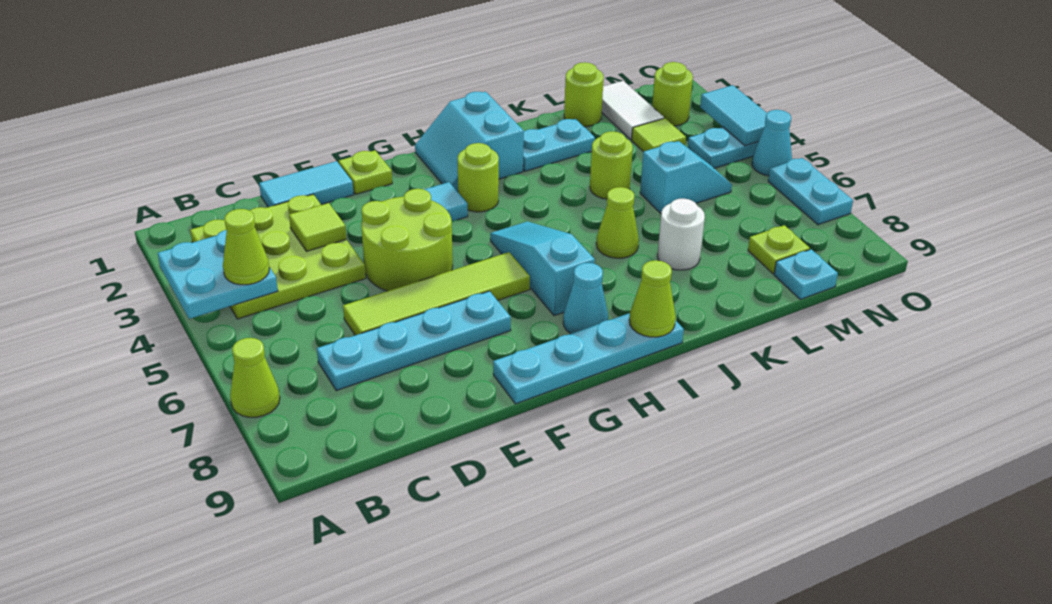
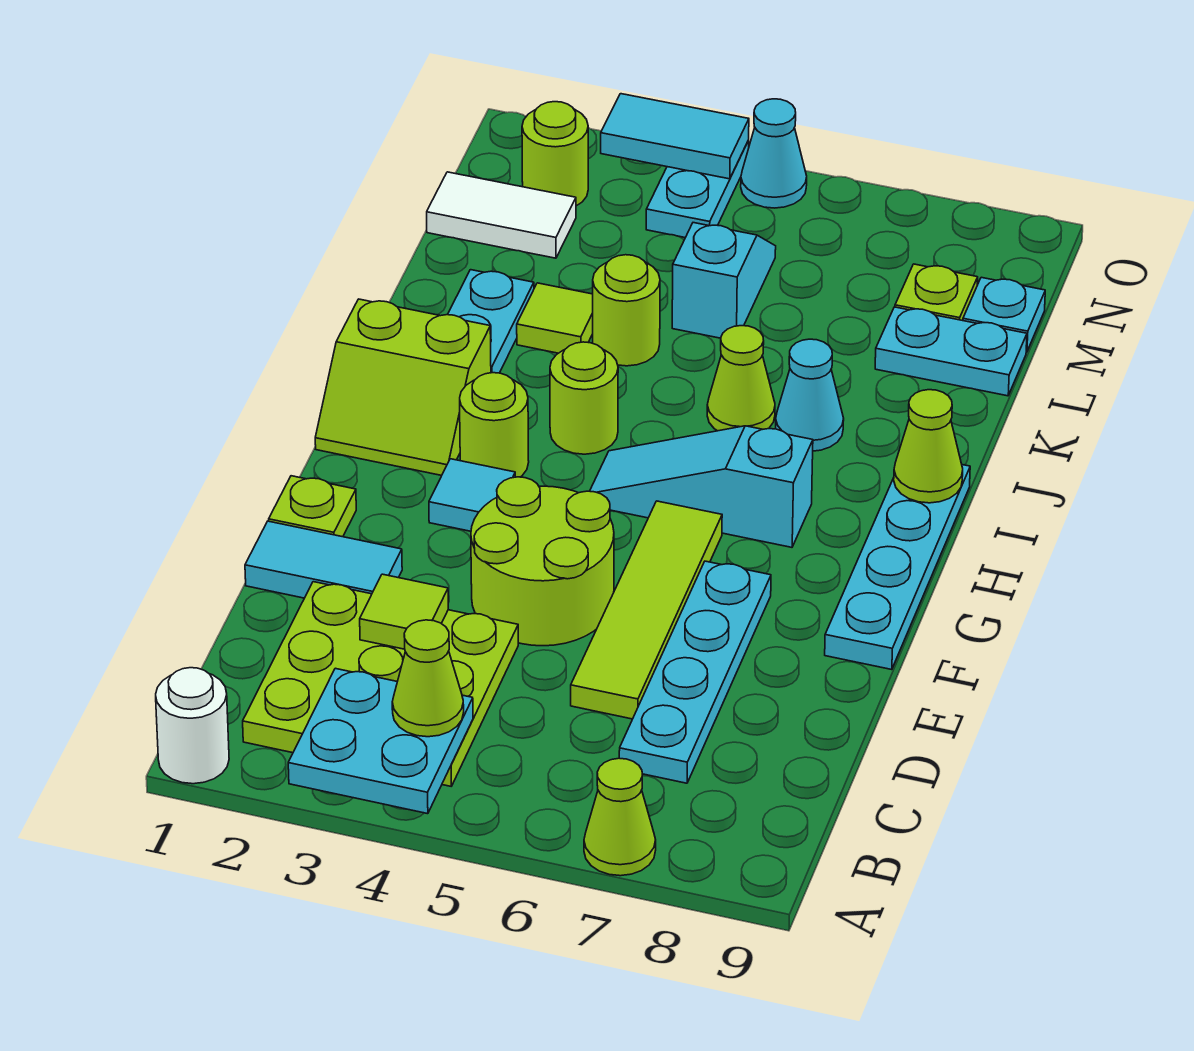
cyan 1x2 tile [259,161,354,207] -> cyan 1x2 tile turned to [245,521,402,598]
cyan 2x2 slope [415,92,524,192] -> lime 2x2 slope [315,299,491,475]
cyan 1x1 cone [563,263,608,334] -> cyan 1x1 cone moved to [776,339,844,451]
white 1x1 round brick [657,199,705,270] -> white 1x1 round brick moved to [156,668,229,784]
lime 1x1 round brick [564,62,604,127] -> lime 1x1 round brick moved to [550,342,618,454]
lime 1x1 tile [632,118,686,152] -> lime 1x1 tile moved to [517,283,593,353]
cyan 1x2 plate [768,158,853,225] -> cyan 1x2 plate moved to [875,307,1027,396]

